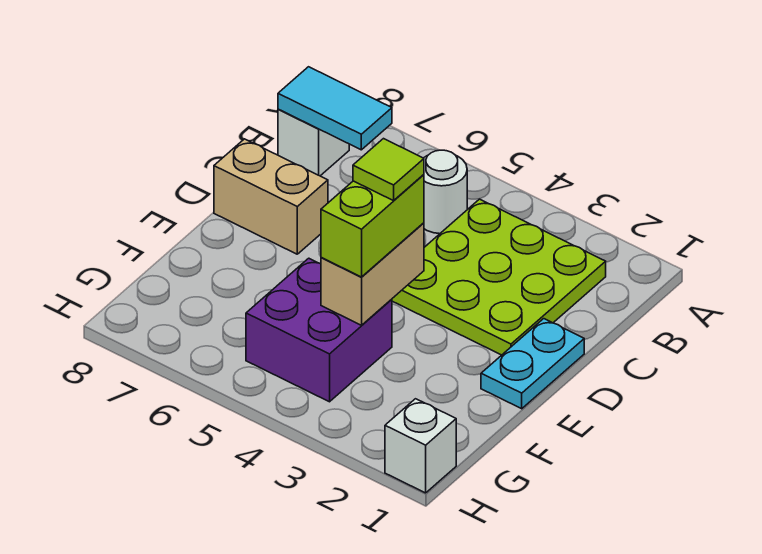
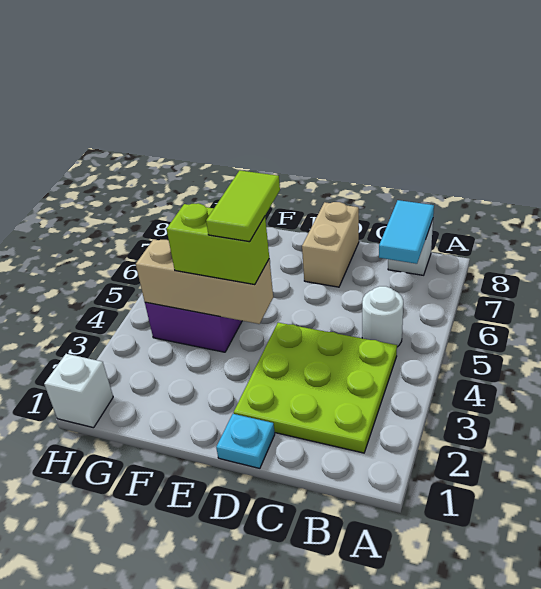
cyan 1x2 plate [481,319,584,409] -> cyan 1x1 plate [216,414,275,468]
tan 1x2 brick [321,223,424,325] -> tan 1x3 brick [136,239,273,324]
lime 1x1 tile [353,139,424,201] -> lime 1x2 tile [206,170,280,242]

